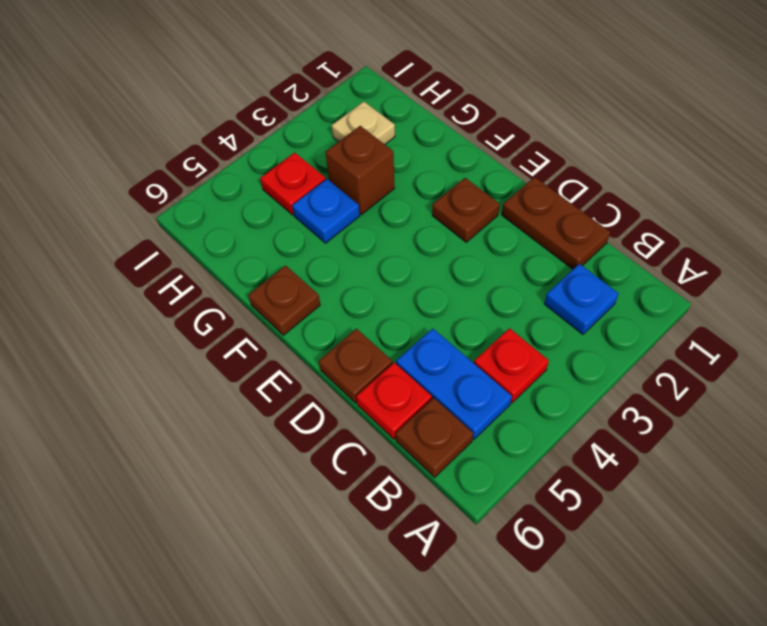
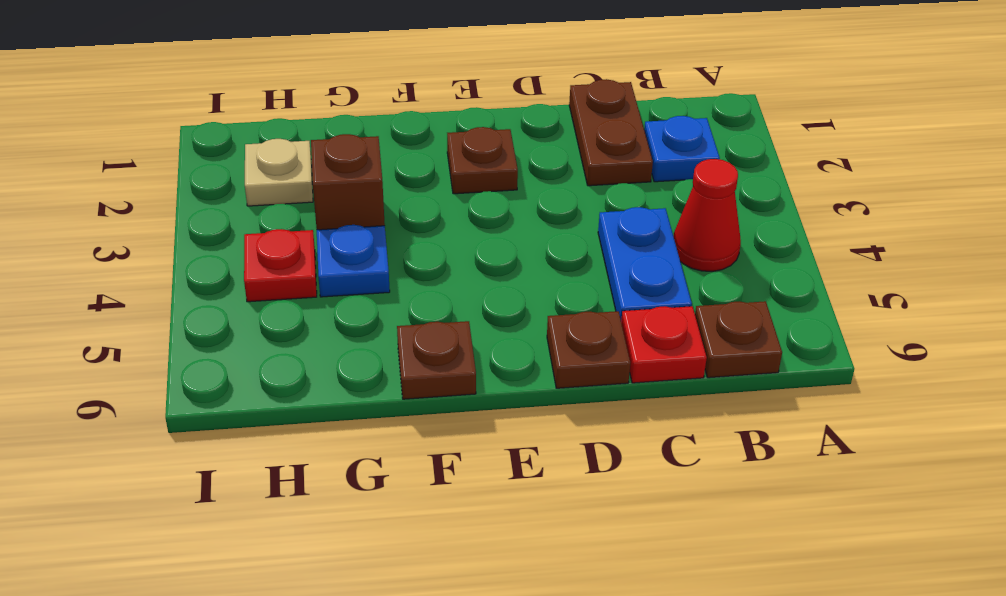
red 1x1 plate [474,328,549,403] -> red 1x1 cone [673,159,741,271]
blue 1x2 plate [396,329,512,439] -> blue 1x2 plate turned to [598,207,692,320]
brown 1x2 plate [502,177,610,269] -> brown 1x2 plate turned to [569,79,653,186]

